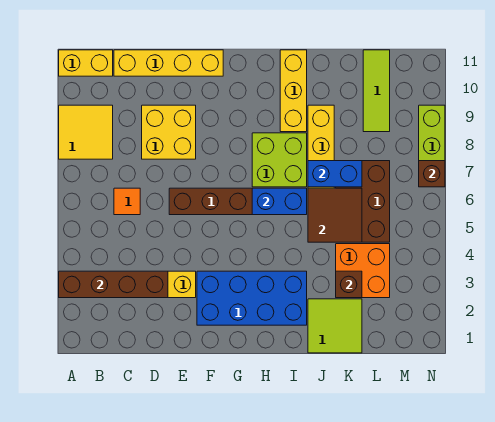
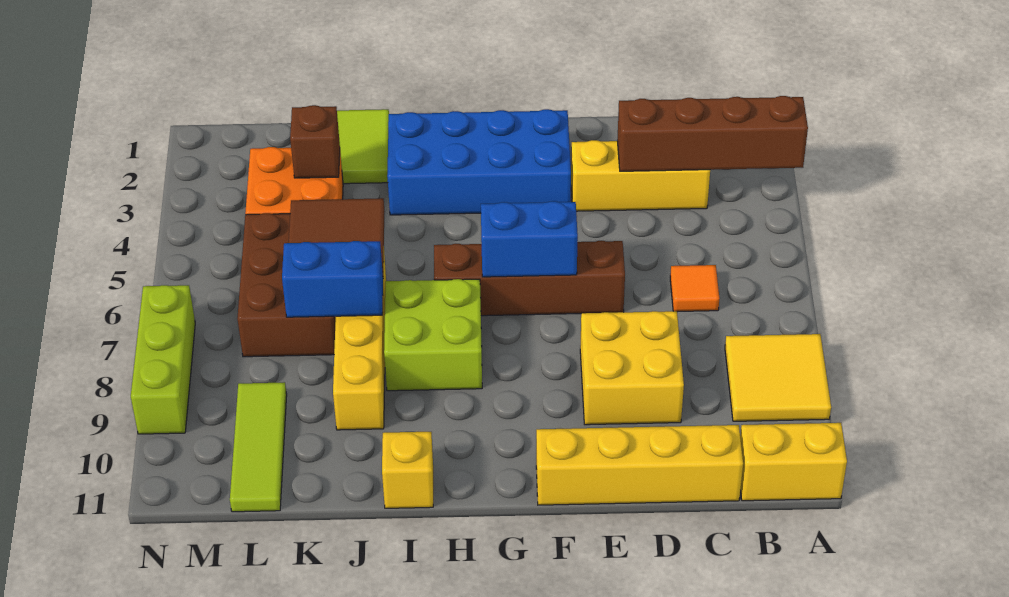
blue 1x2 brick [252,188,307,215] -> blue 1x2 brick moved to [481,201,578,277]
yellow 1x3 brick [280,50,307,132] -> yellow 1x1 brick [382,432,433,508]
brown 1x1 brick [419,161,445,187] -> none

